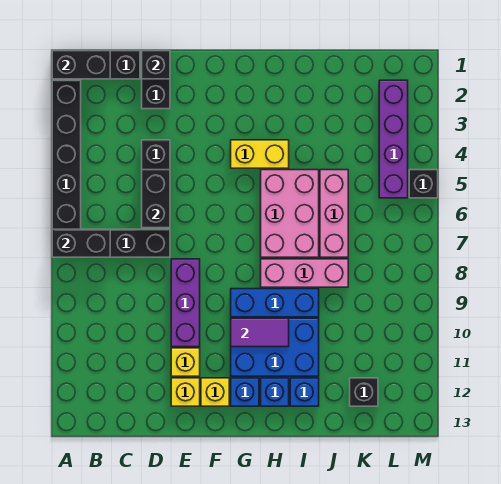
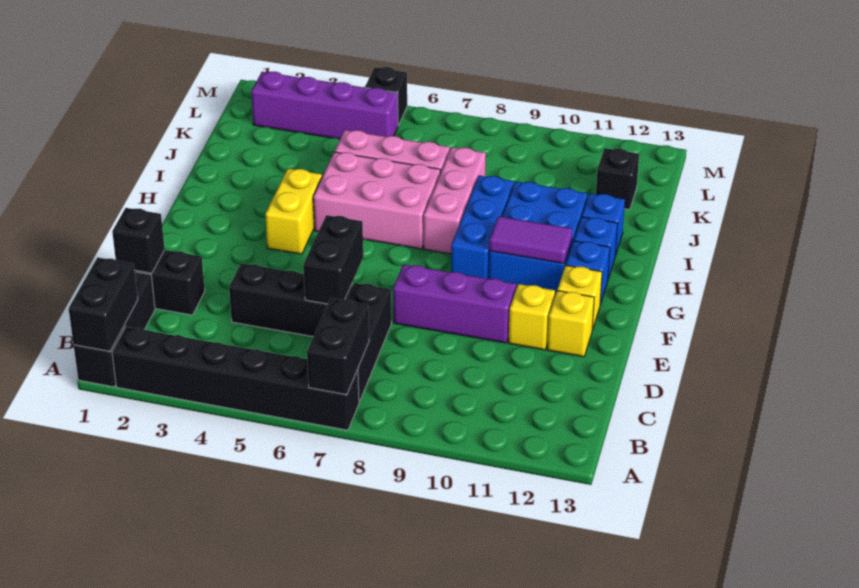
black 1x2 brick [142,170,170,228] -> black 1x2 brick turned to [304,215,363,304]
purple 1x2 tile [231,318,289,347] -> purple 1x2 tile turned to [489,216,572,263]

